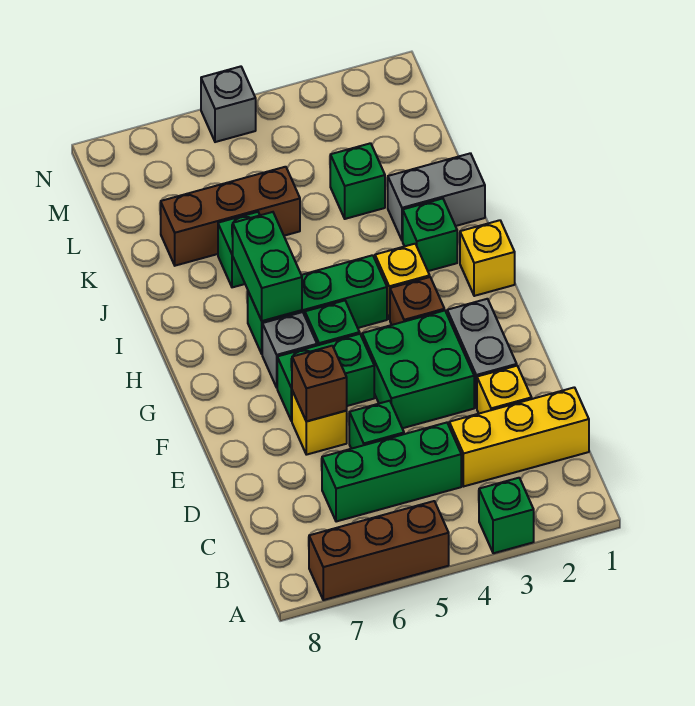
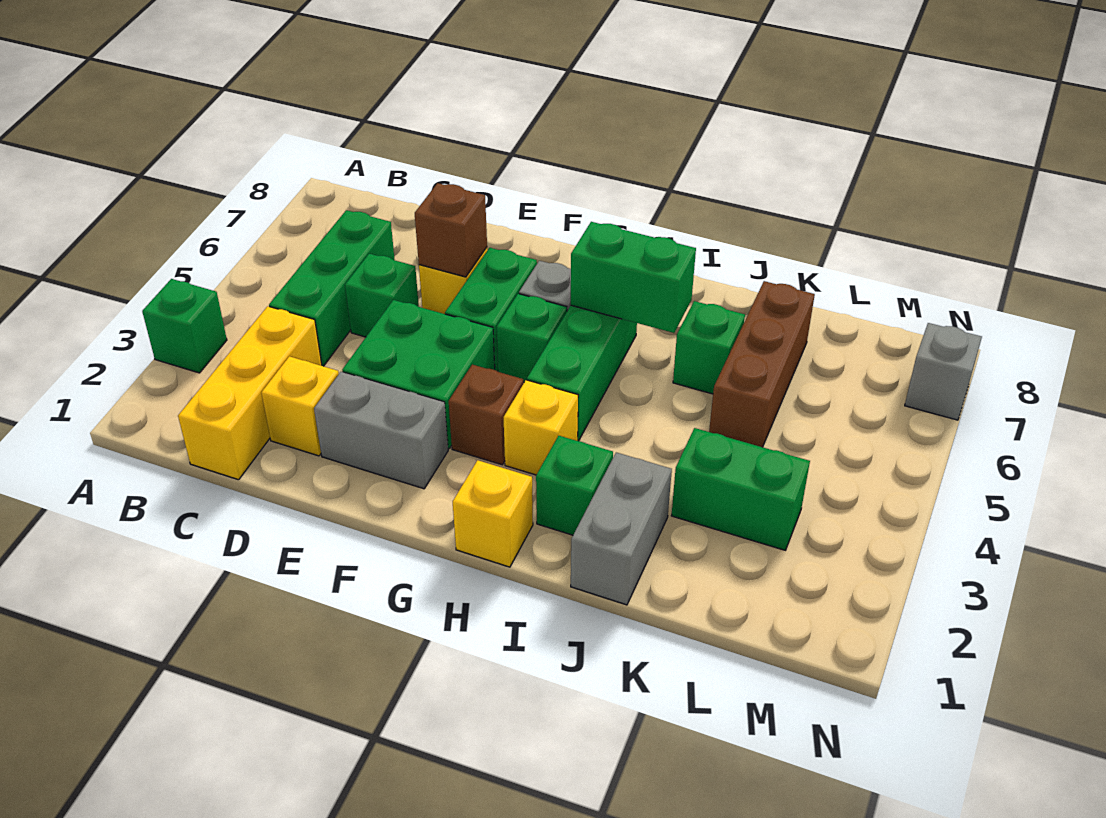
brown 1x3 brick [309,501,449,600] -> none
green 1x1 brick [330,143,385,219] -> green 1x2 brick [671,428,810,550]
grey 1x1 brick [201,66,256,142] -> grey 1x1 brick moved to [905,323,982,420]

